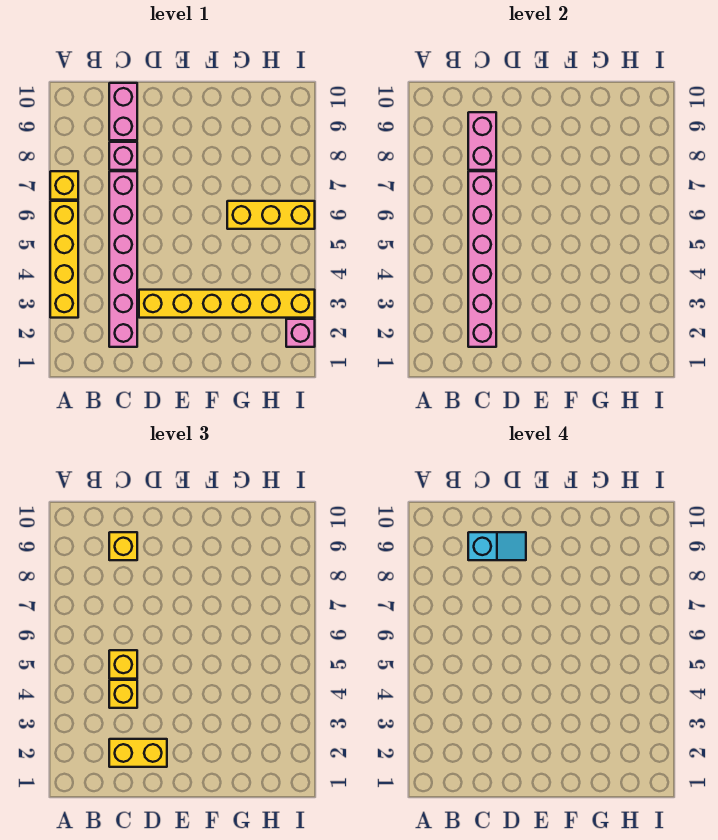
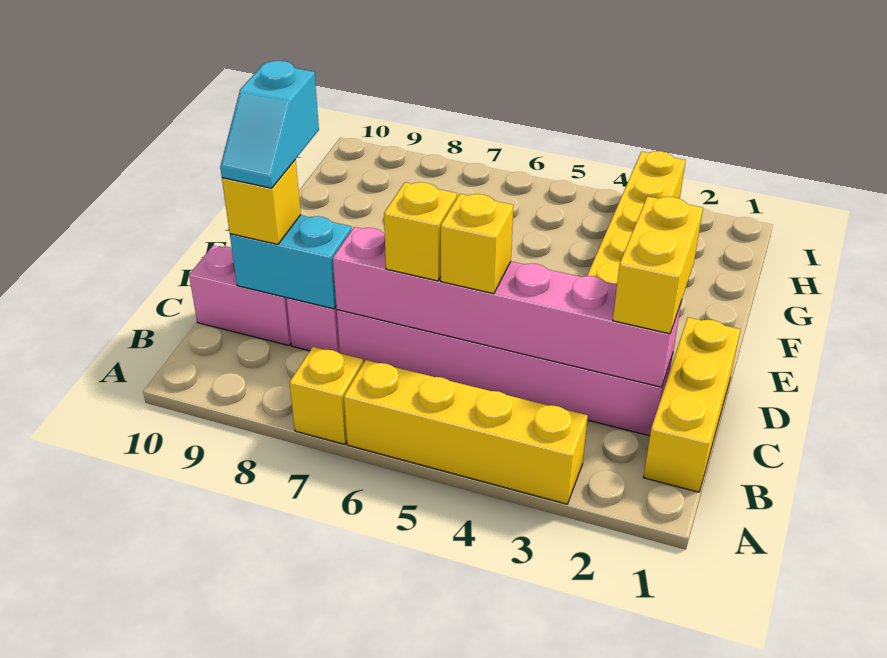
yellow 1x1 brick [109,680,137,708] -> yellow 1x1 brick moved to [384,182,457,281]
pink 1x2 brick [468,112,496,170] -> cyan 1x2 brick [230,215,352,309]
cyan 1x2 slope [468,532,526,560] -> cyan 1x2 slope turned to [220,61,319,188]
yellow 1x3 brick [227,201,315,229] -> yellow 1x3 brick moved to [643,317,741,492]
pink 1x1 brick [286,319,315,347] -> none

